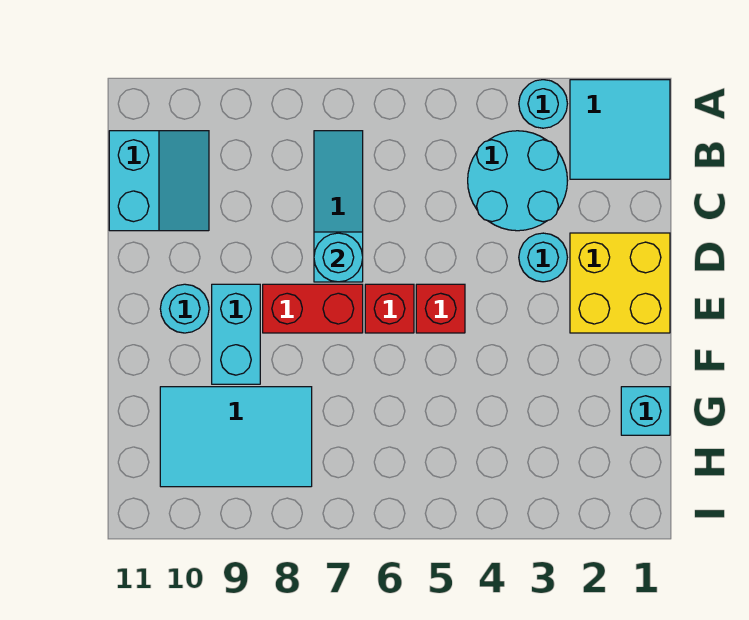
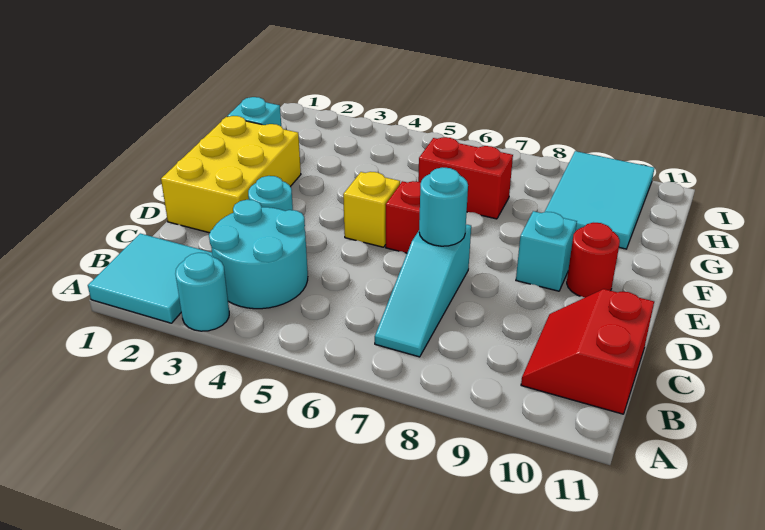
cyan 2x2 slope [109,131,209,231] -> red 2x2 slope [521,289,654,414]
yellow 2x2 brick [570,233,670,333] -> yellow 2x3 brick [161,116,301,233]
red 1x1 brick [416,284,465,333] -> yellow 1x1 brick [343,172,400,247]
red 1x2 brick [263,284,363,333] -> red 1x2 brick moved to [418,137,513,219]
cyan 1x2 brick [212,284,260,384] -> cyan 1x1 brick [516,211,577,291]
cyan 1x1 round brick [160,284,209,333] -> red 1x1 round brick [567,223,620,297]
cyan 2x3 tile [160,387,312,487] -> cyan 2x3 tile turned to [545,151,654,249]

